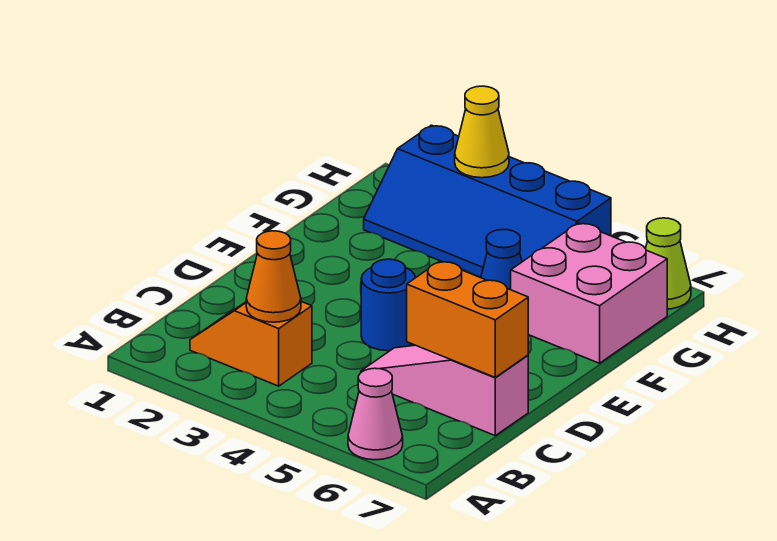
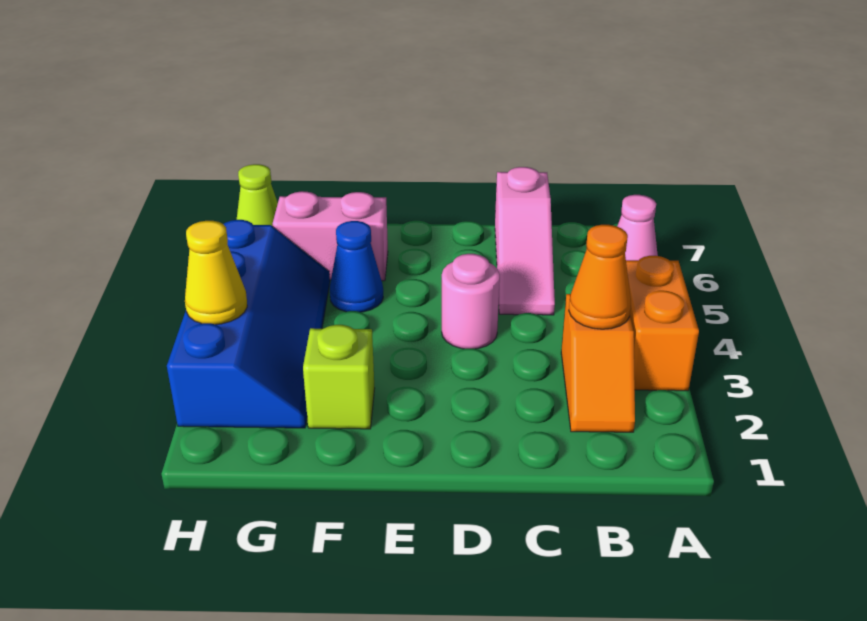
orange 1x2 brick [407,261,528,377] -> orange 1x2 brick moved to [626,256,699,391]
blue 1x1 round brick [361,259,415,351] -> pink 1x1 round brick [442,254,500,349]
none -> lime 1x1 brick [303,325,375,429]
pink 2x2 brick [511,223,667,363] -> pink 1x2 brick [273,191,388,281]

